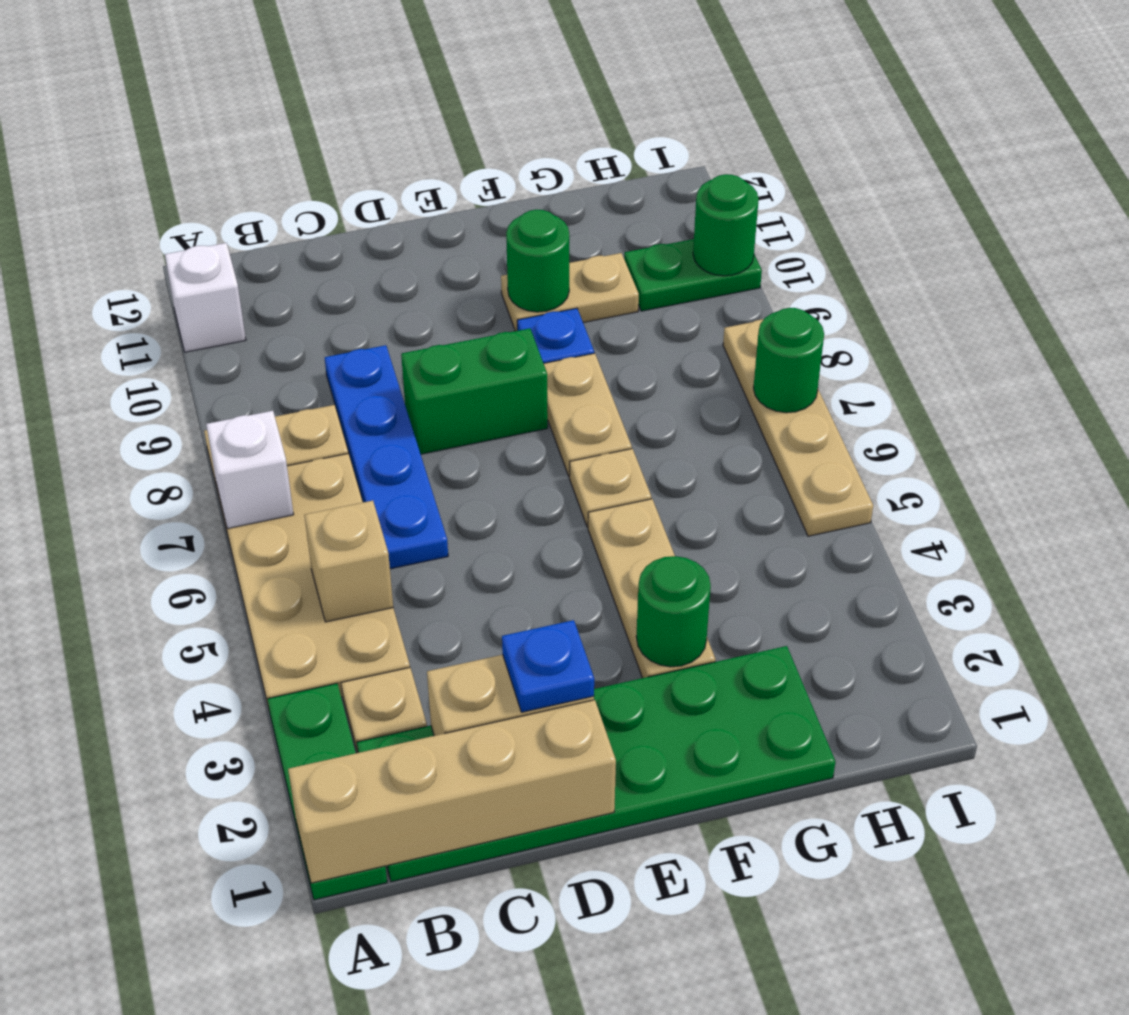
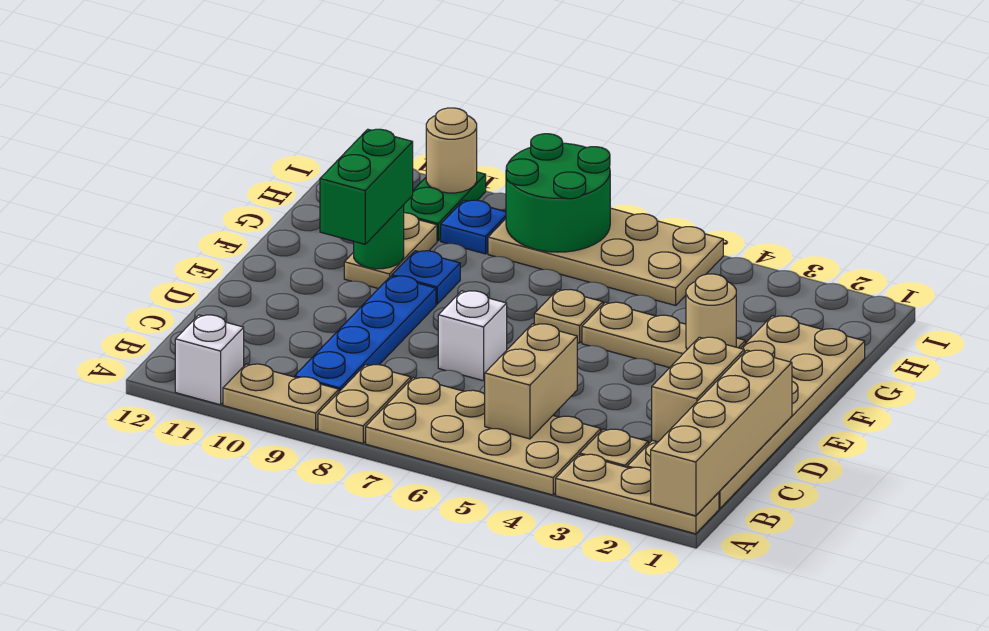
green 1x3 plate [267,684,387,900] -> tan 1x3 plate [556,454,719,534]
white 1x1 brick [206,411,294,529] -> white 1x1 brick moved to [438,291,507,381]
green 2x6 plate [357,646,835,882] -> tan 2x6 plate [627,316,865,509]
tan 1x1 brick [304,501,393,622] -> tan 1x2 brick [485,324,577,439]
blue 1x4 plate [325,345,448,569] -> blue 1x4 plate turned to [295,276,436,391]
blue 1x1 plate [502,620,594,712] -> blue 1x1 plate moved to [441,200,506,254]
green 1x2 brick [401,328,548,454] -> green 1x2 brick moved to [320,129,413,244]
green 1x1 round brick [636,556,711,667] -> tan 1x1 round brick [686,274,736,349]
tan 1x2 plate [544,353,632,476] -> tan 1x2 plate moved to [223,364,339,431]
tan 1x4 plate [723,319,873,536] -> tan 2x4 plate [488,208,723,305]
green 1x1 round brick [753,308,824,413] -> green 2x2 round brick [506,134,610,252]
green 1x1 round brick [693,174,759,276] -> tan 1x1 round brick [426,108,477,193]

